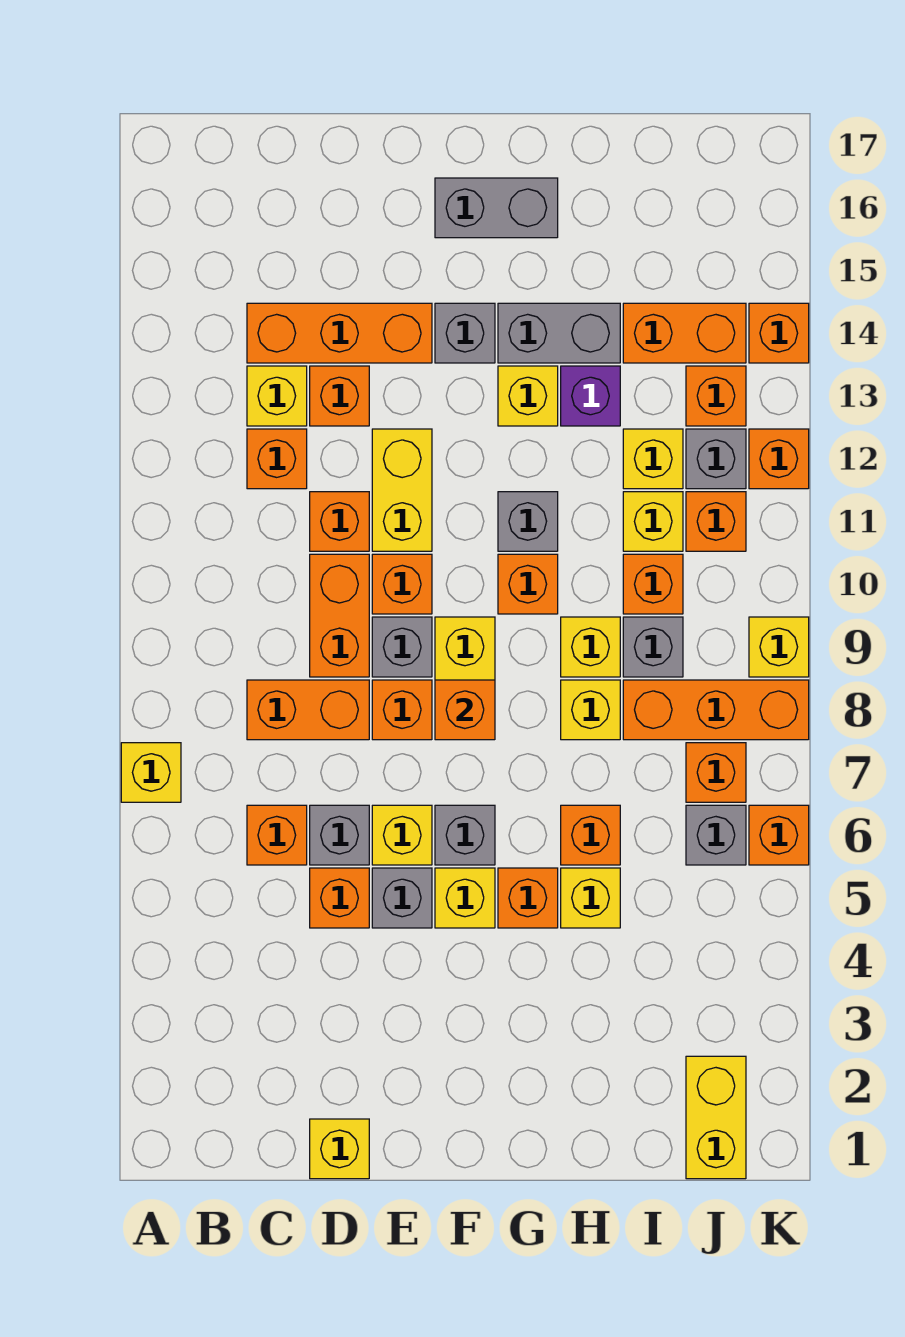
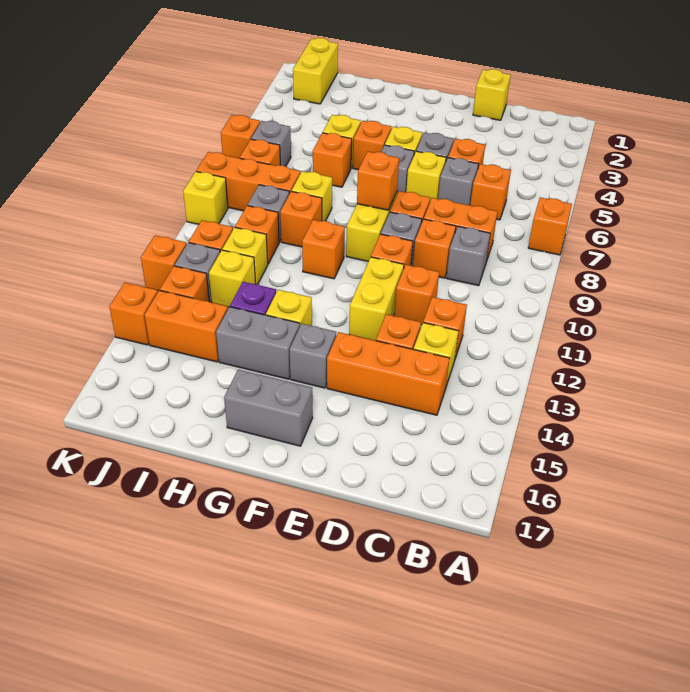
yellow 1x1 brick [121,743,181,802] -> orange 1x1 brick [528,197,572,255]
orange 1x2 brick [310,554,369,677] -> orange 1x1 brick [413,219,456,278]
grey 1x1 brick [498,492,558,551] -> grey 1x1 brick moved to [446,226,490,286]
yellow 1x1 brick [561,617,620,677] -> orange 1x1 brick [280,191,322,247]

